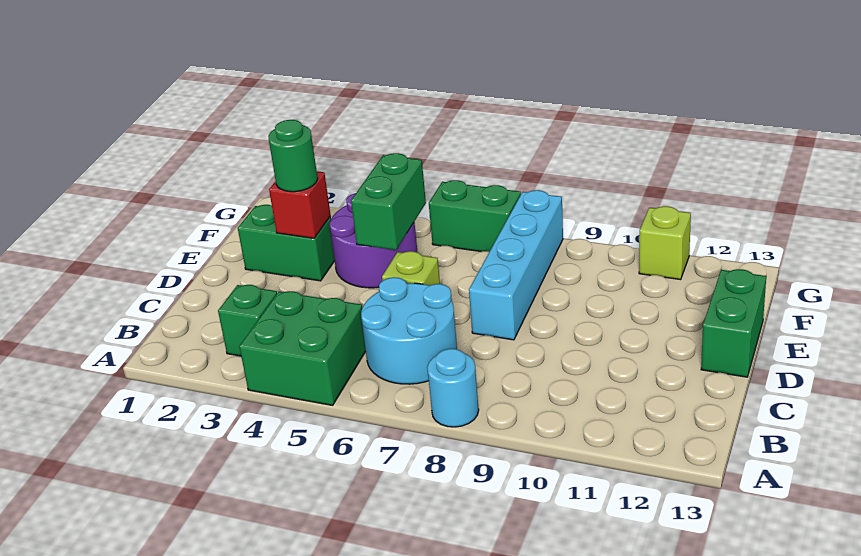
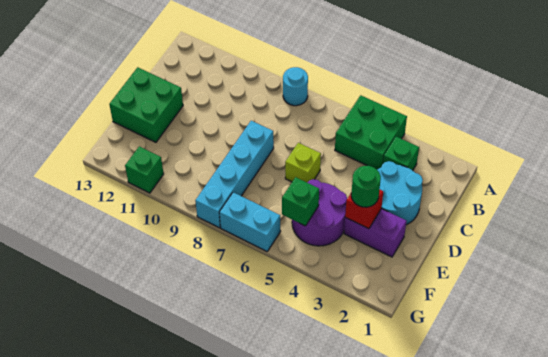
cyan 2x2 round brick [361,277,457,384] -> cyan 2x2 round brick moved to [378,161,423,225]
green 1x2 brick [701,269,766,377] -> green 2x2 brick [109,67,183,142]
green 1x2 brick [238,205,335,281] -> purple 1x2 brick [344,209,407,257]
green 1x2 brick [351,153,426,250] -> green 1x1 brick [282,177,319,226]
green 1x2 brick [429,180,521,252] -> cyan 1x2 brick [219,192,281,251]
lime 1x1 brick [639,206,691,280] -> green 1x1 brick [125,146,164,193]

